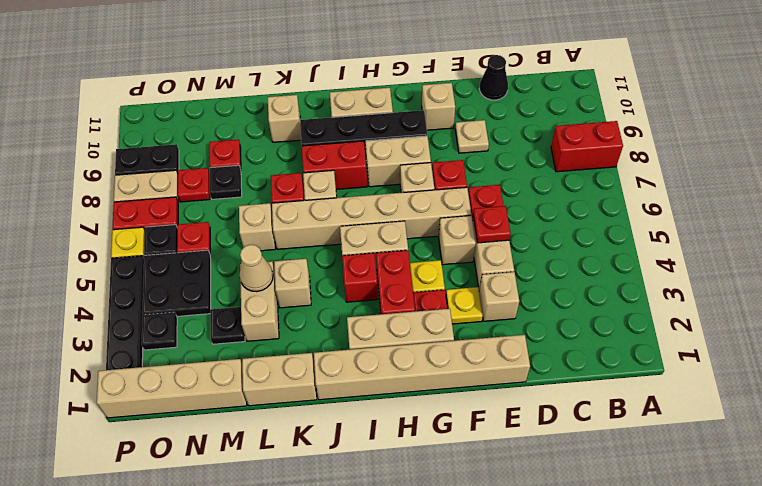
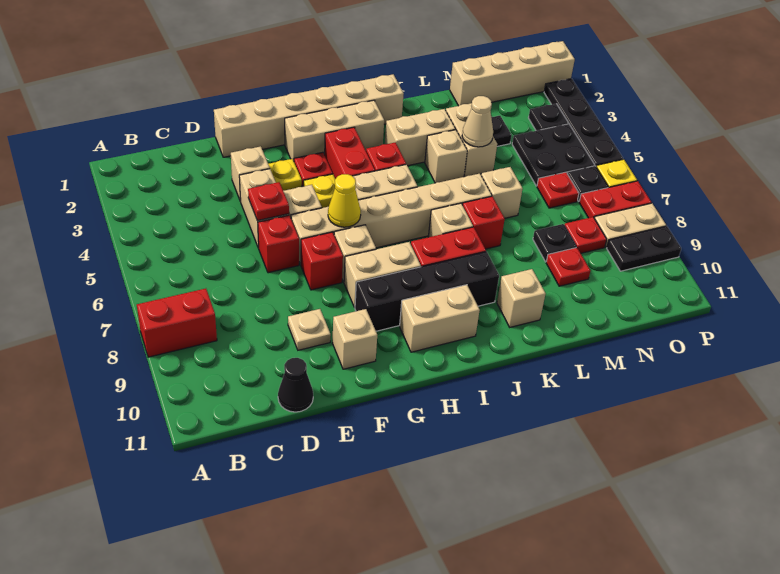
none -> yellow 1x1 cone [328,174,361,227]
tan 1x2 brick [242,353,317,406] -> tan 1x2 brick moved to [385,109,455,166]

